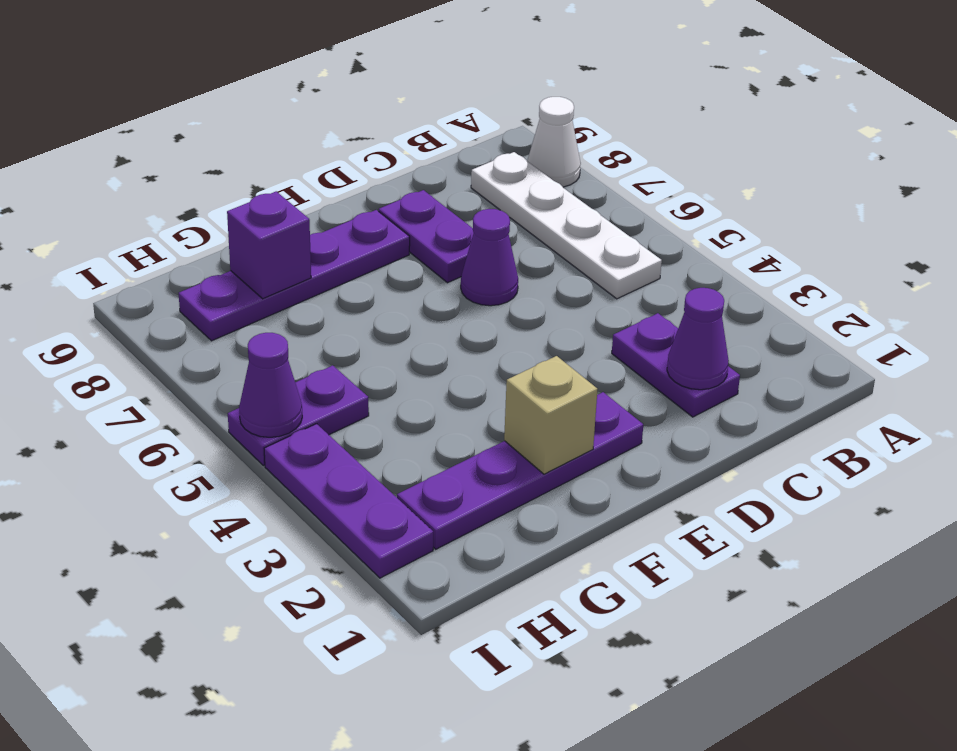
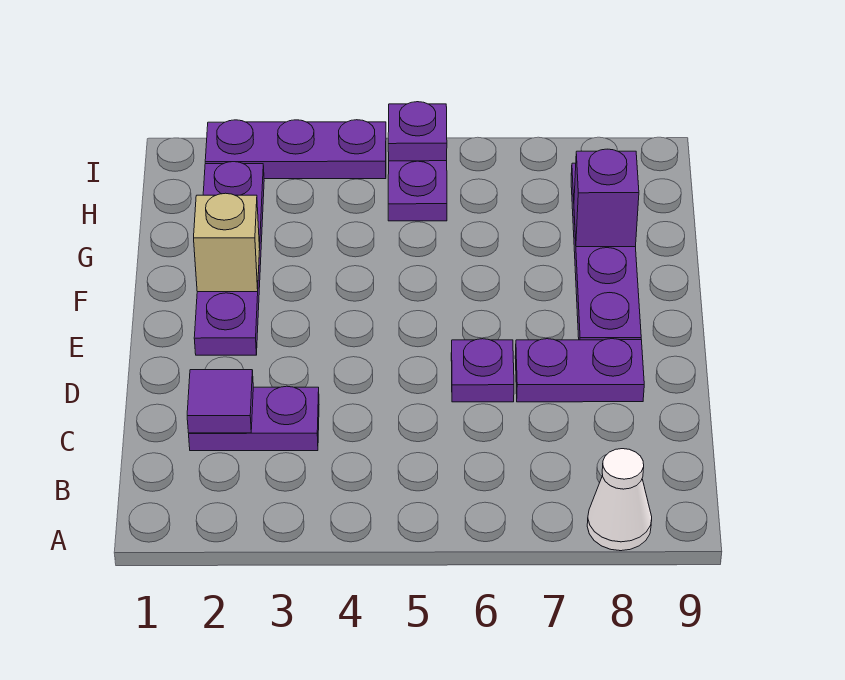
white 1x4 plate [471,152,662,299] -> none
purple 1x1 cone [667,288,729,390] -> purple 1x1 tile [187,370,253,433]
purple 1x1 cone [461,209,518,306] -> purple 1x1 plate [451,339,514,402]
purple 1x1 cone [239,333,302,437] -> purple 1x1 plate [388,102,447,161]

